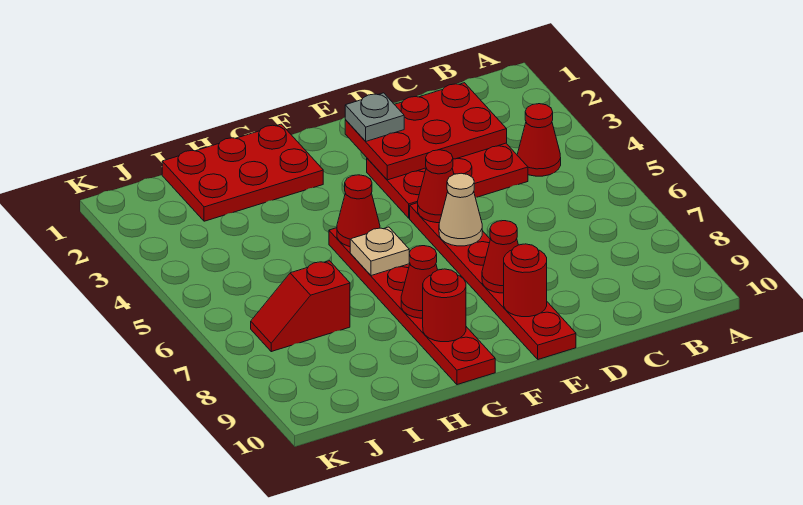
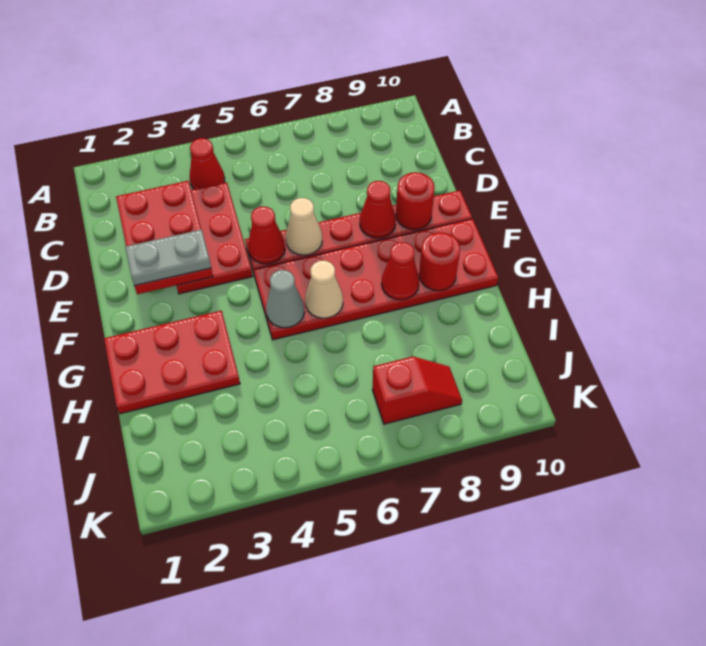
grey 1x1 plate [345,93,404,141] -> grey 1x2 plate [125,229,211,286]
red 2x3 plate [162,124,323,221] -> red 2x3 plate turned to [104,311,240,414]
red 1x6 plate [329,228,495,385] -> red 2x6 plate [254,219,498,340]
red 1x1 cone [337,175,380,247] -> grey 1x1 cone [266,270,304,328]
tan 1x1 plate [350,227,409,276] -> tan 1x1 cone [305,261,343,318]
red 1x2 slope [251,261,350,352] -> red 1x2 slope turned to [372,356,462,424]

